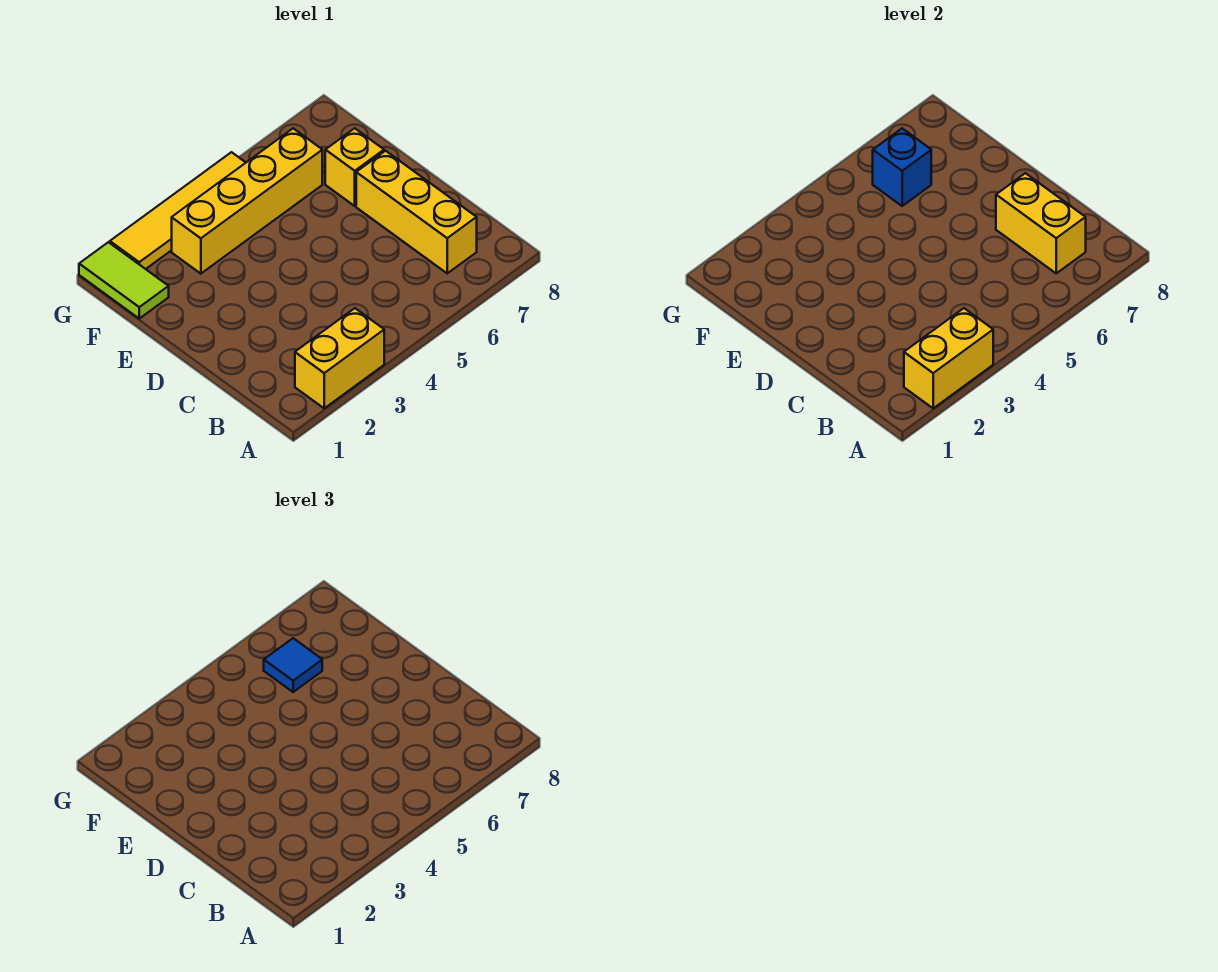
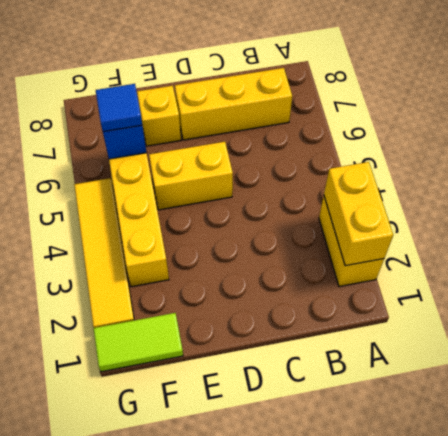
yellow 1x2 brick [996,173,1086,273] -> yellow 1x2 brick moved to [149,142,233,210]

